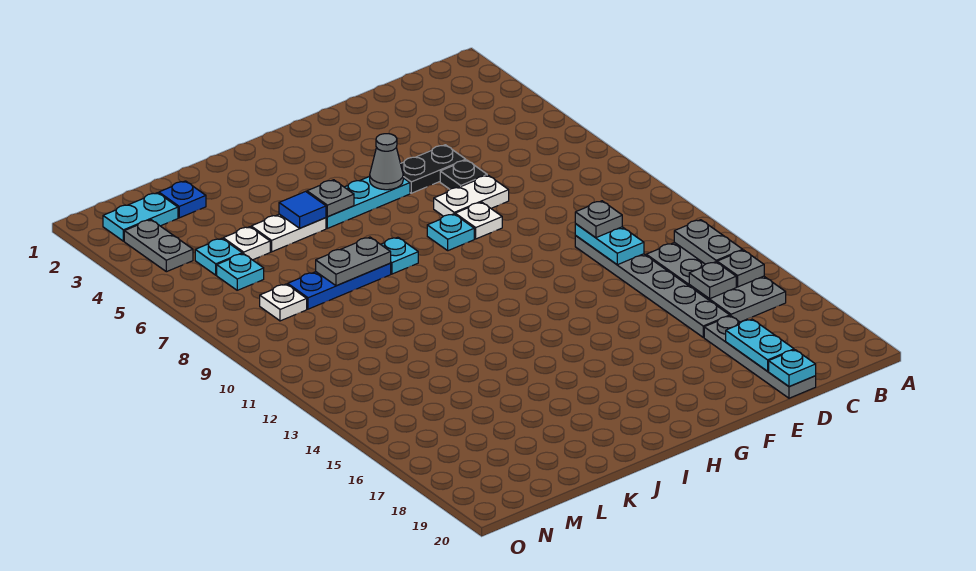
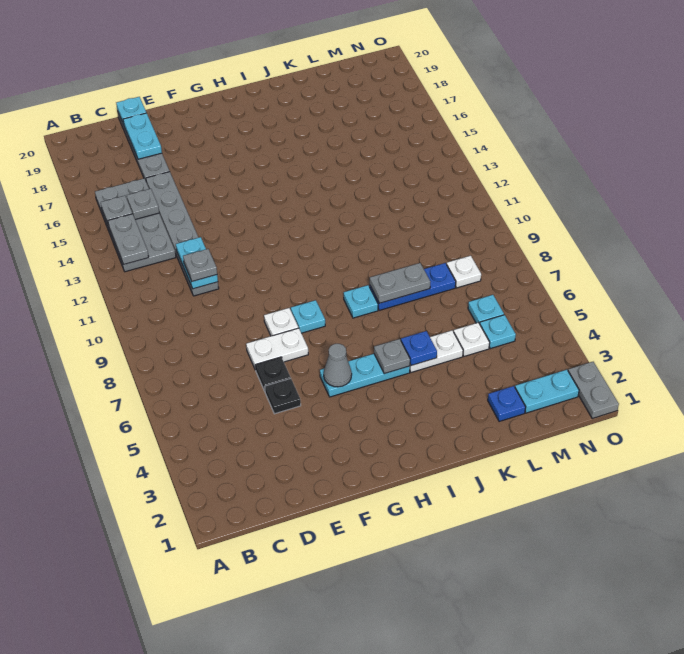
black 1x2 plate [401,145,466,193] -> black 1x1 plate [265,378,301,414]
blue 1x1 tile [279,191,326,228] -> blue 1x1 plate [401,331,437,366]
grey 1x2 plate [124,220,193,272] -> grey 1x2 plate moved to [568,362,619,418]

